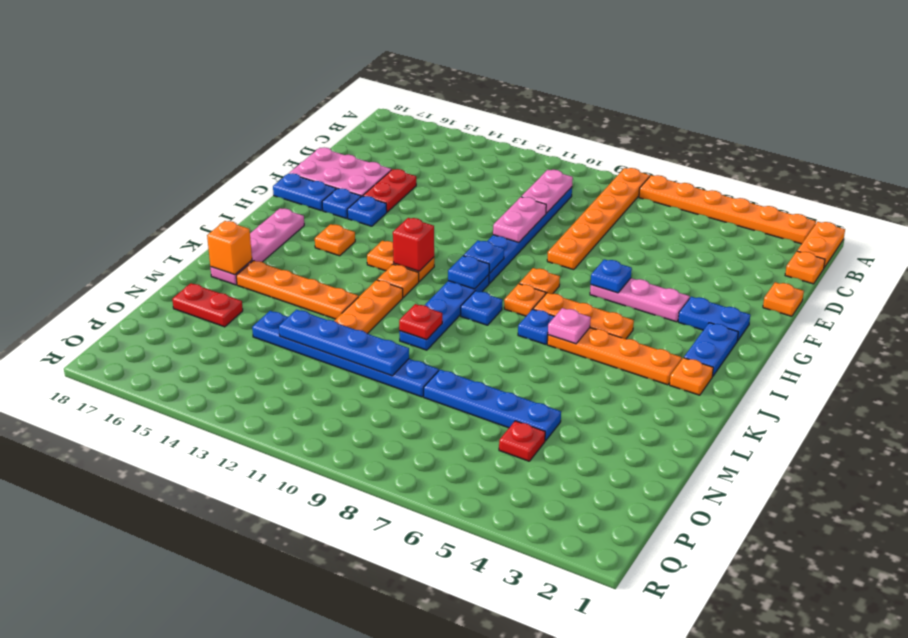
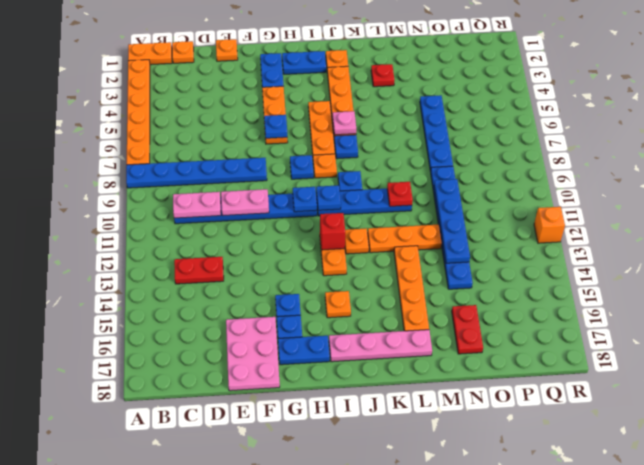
orange 1x6 plate [547,168,650,270] -> blue 1x6 plate [126,158,267,188]
red 1x2 plate [363,169,416,212] -> red 1x2 plate moved to [174,257,224,284]
pink 1x3 plate [590,278,690,322] -> orange 1x3 plate [262,86,288,144]
blue 1x2 plate [273,173,336,210] -> blue 1x2 plate turned to [278,336,330,365]
orange 1x1 plate [519,268,560,294] -> blue 1x1 plate [290,155,314,179]
orange 1x1 brick [207,221,252,275] -> orange 1x1 brick moved to [534,207,565,243]
red 1x1 plate [499,421,545,461] -> red 1x1 plate moved to [371,64,394,87]

